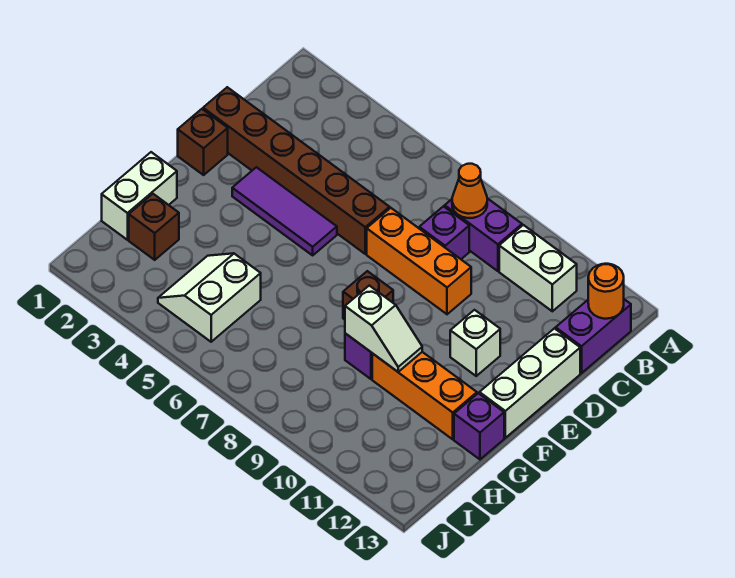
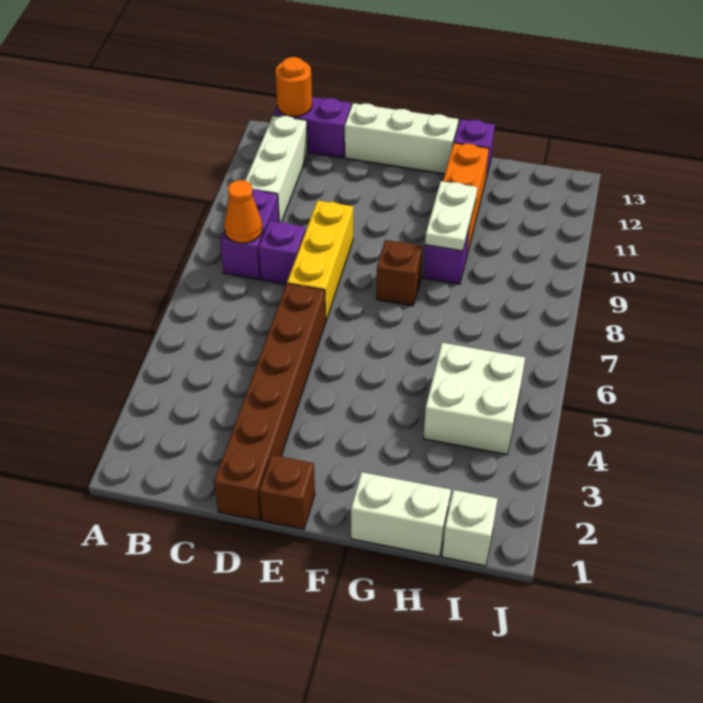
white 1x2 brick [499,225,577,311] -> white 1x3 brick [245,115,308,222]
orange 1x3 brick [367,208,471,314] -> yellow 1x3 brick [287,200,353,320]
purple 1x3 tile [232,167,337,255] -> none
white 1x1 brick [450,310,500,376] -> white 1x1 brick moved to [442,490,498,566]
white 1x2 slope [345,286,422,372] -> white 1x2 plate [425,181,477,251]
brown 1x1 brick [129,194,179,260] -> none
white 2x2 slope [158,253,261,342] -> white 2x2 brick [423,343,525,455]

